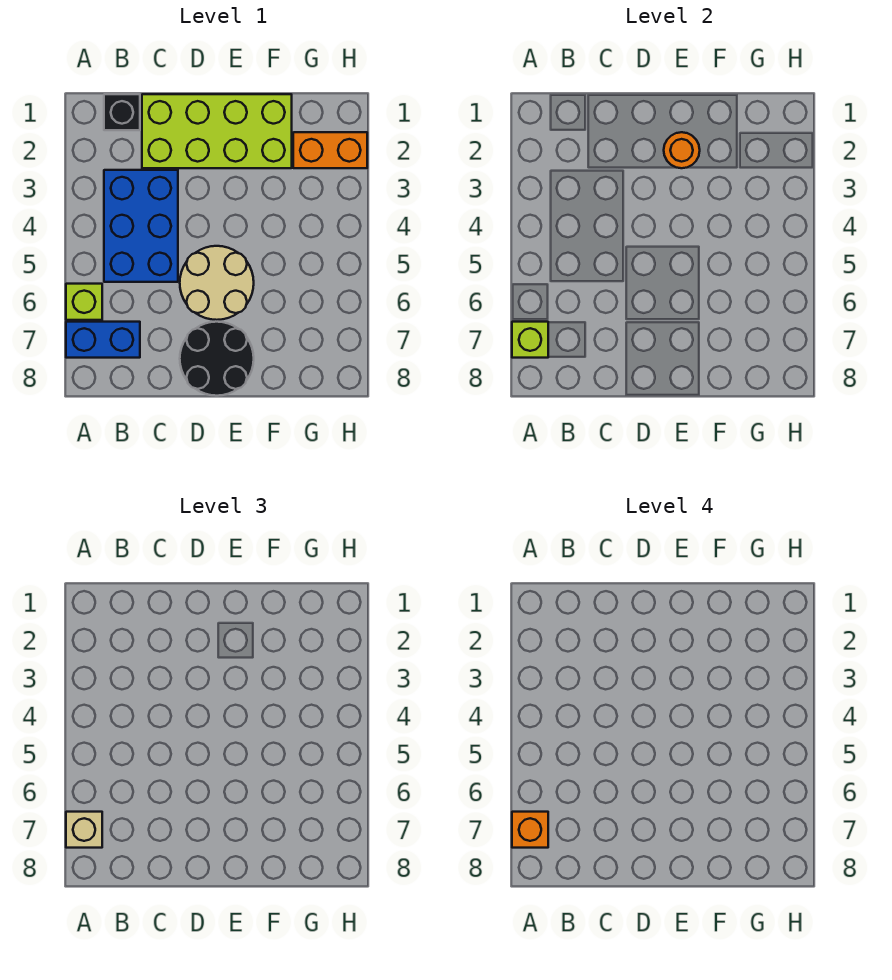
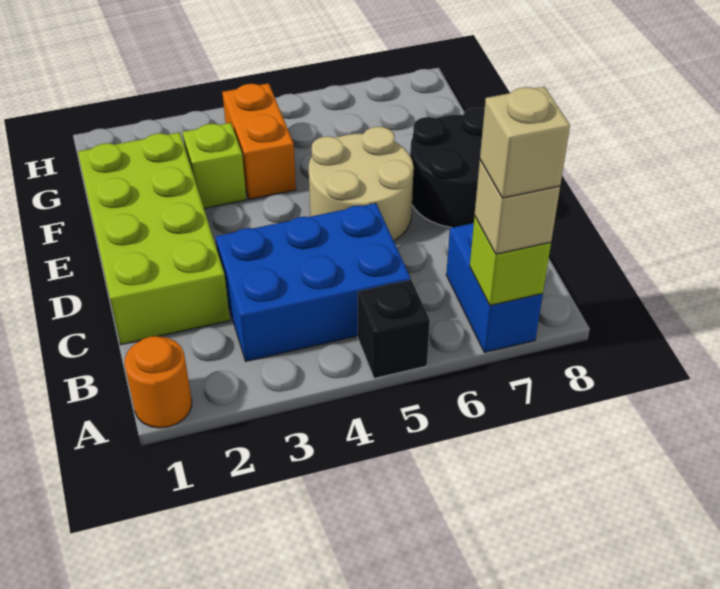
lime 1x1 brick [66,284,102,320] -> lime 1x1 brick moved to [183,123,246,209]
orange 1x1 brick [512,812,548,848] -> tan 1x1 brick [480,87,570,198]
black 1x1 brick [104,94,140,130] -> black 1x1 brick moved to [358,280,430,378]
orange 1x1 round brick [664,132,700,168] -> orange 1x1 round brick moved to [125,336,192,428]
orange 1x2 brick [293,132,367,168] -> orange 1x2 brick moved to [222,83,296,199]

